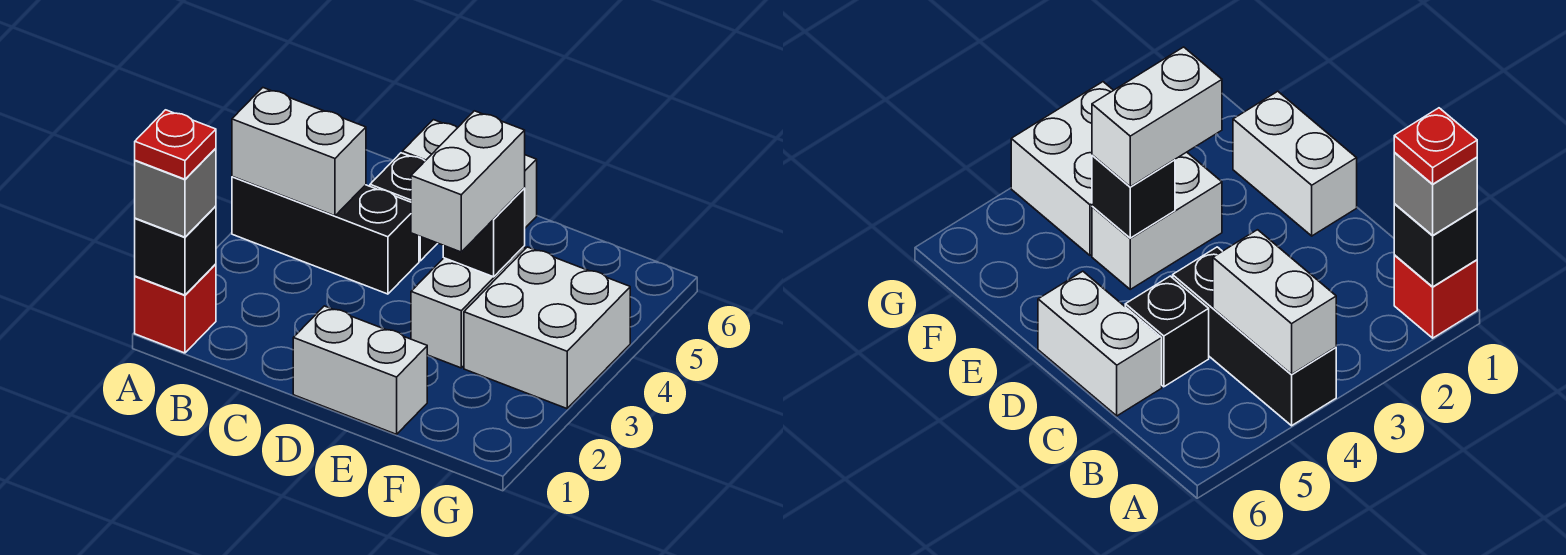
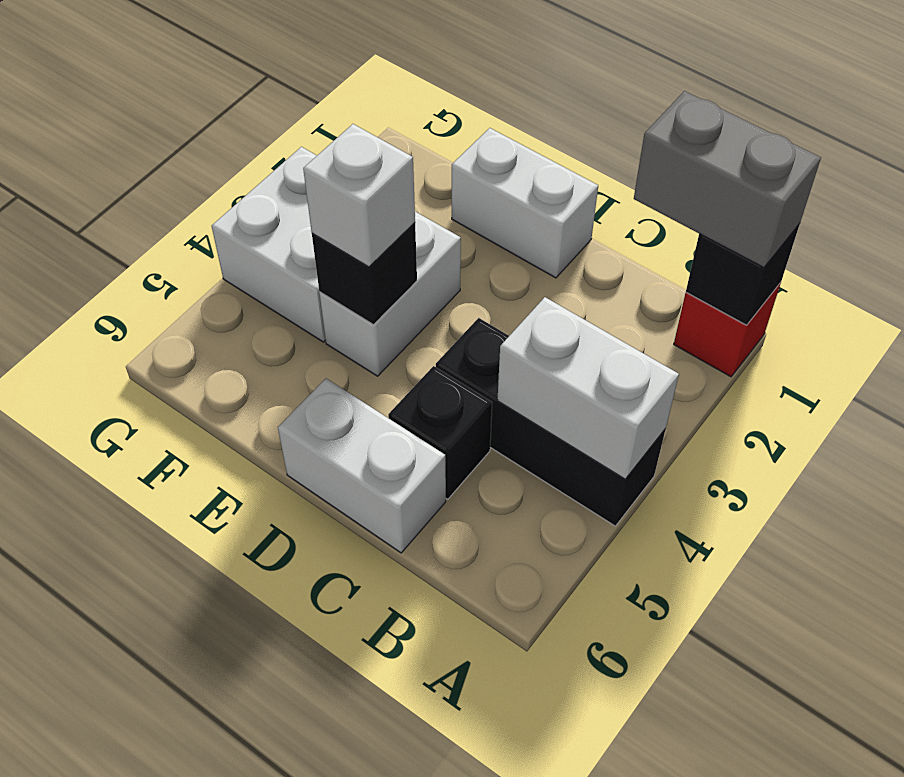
grey 1x1 brick [135,148,216,237] -> grey 1x2 brick [634,91,821,268]
red 1x1 plate [135,110,216,179] -> none
white 1x2 brick [411,111,525,252] -> white 1x1 brick [303,124,415,267]

